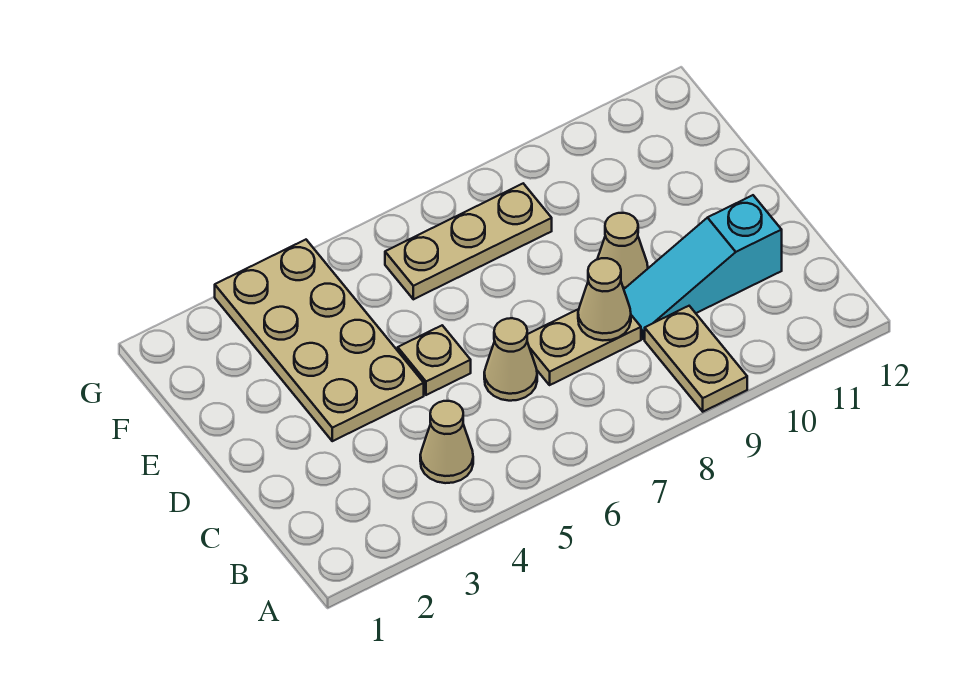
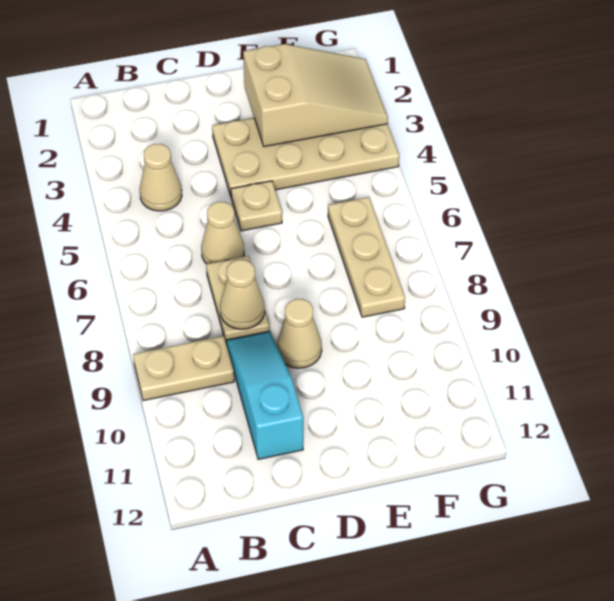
none -> tan 2x3 slope [243,44,388,147]

